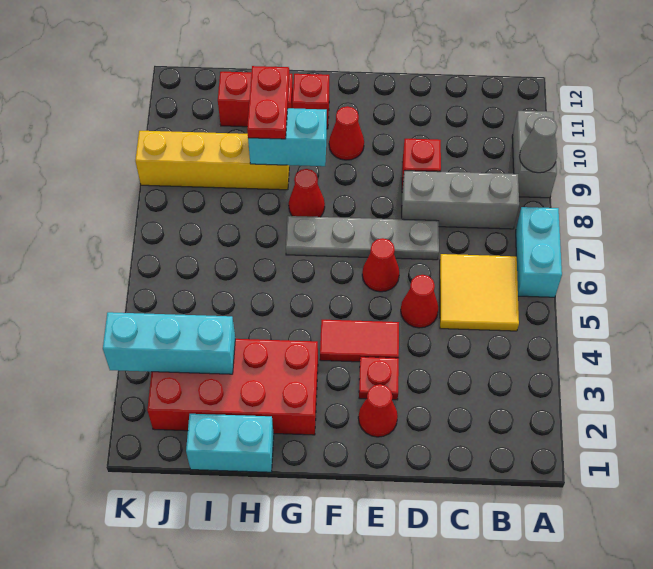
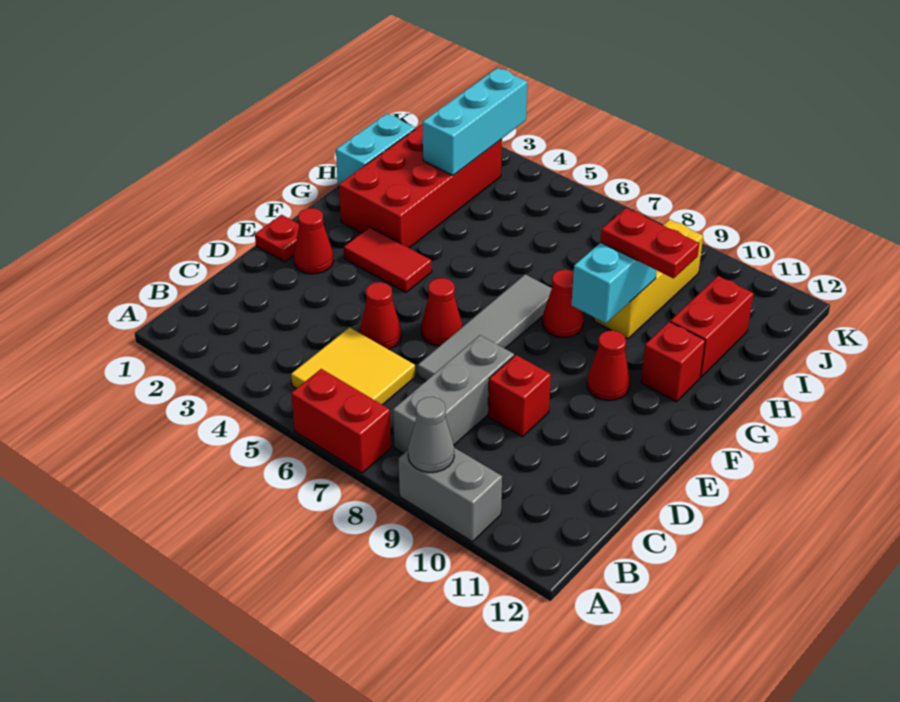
cyan 1x2 brick [516,207,562,297] -> red 1x2 brick [291,369,391,473]
grey 1x4 plate [286,216,439,260] -> grey 1x4 tile [418,274,552,381]
red 1x1 plate [359,357,399,400] -> red 1x1 plate moved to [255,215,299,262]
red 1x2 tile [320,320,399,362] -> red 1x2 tile turned to [344,227,432,292]
yellow 1x4 brick [135,131,289,190] -> yellow 1x3 brick [594,219,703,339]

